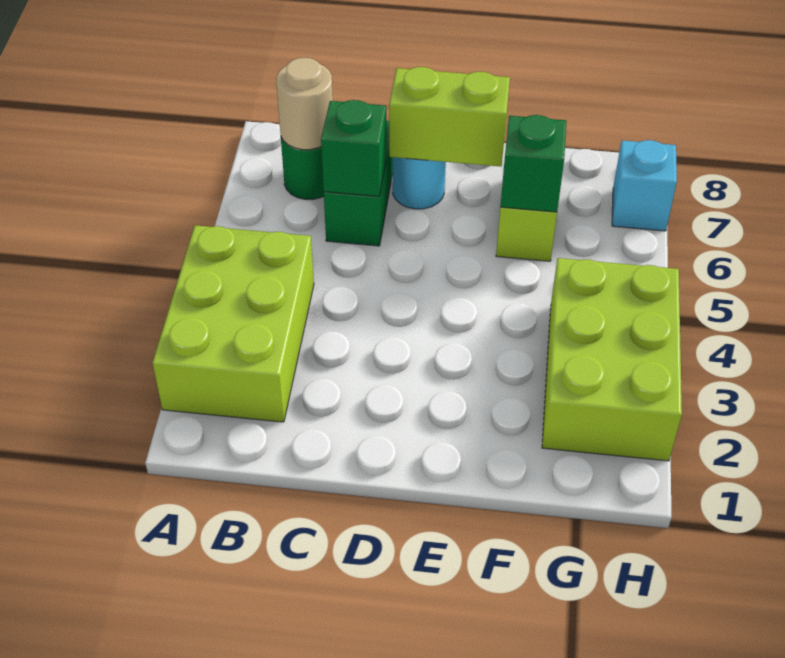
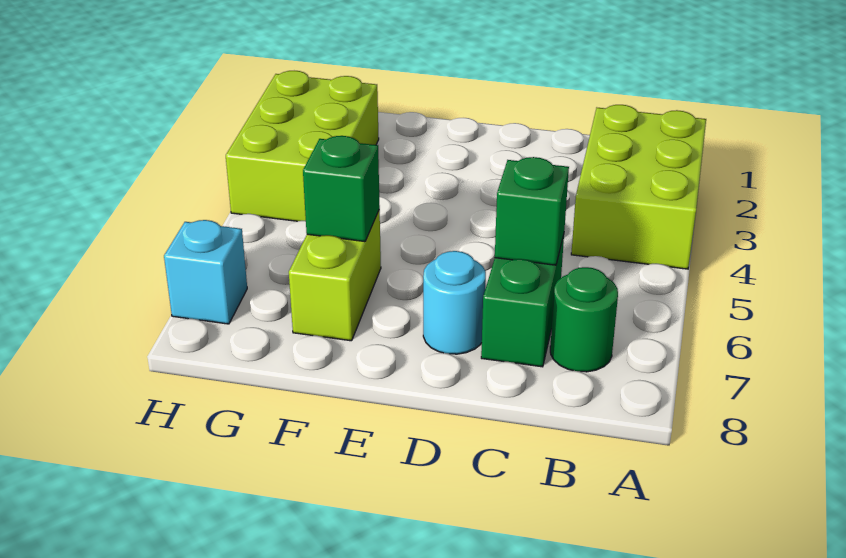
tan 1x1 round brick [276,58,333,150] -> none
lime 1x2 brick [389,67,510,166] -> none

